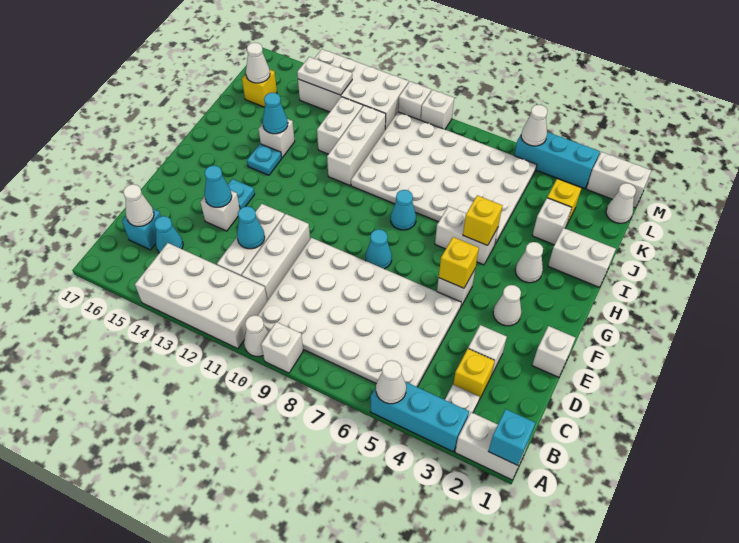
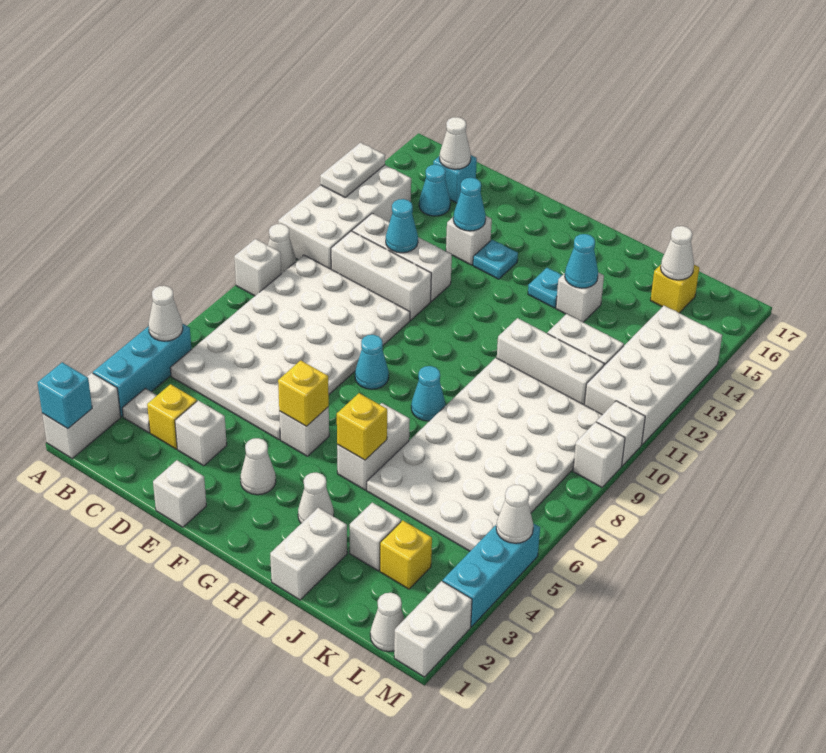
white 1x2 plate [297,57,352,95] -> white 1x2 plate moved to [320,143,385,197]

